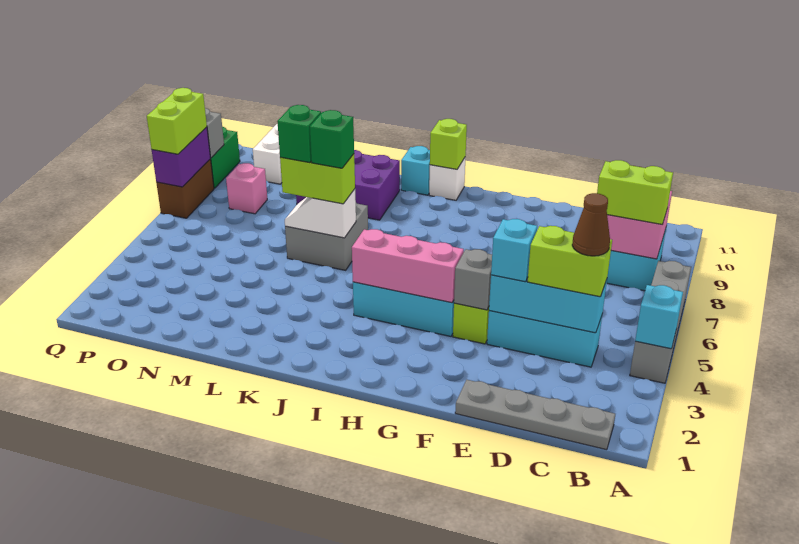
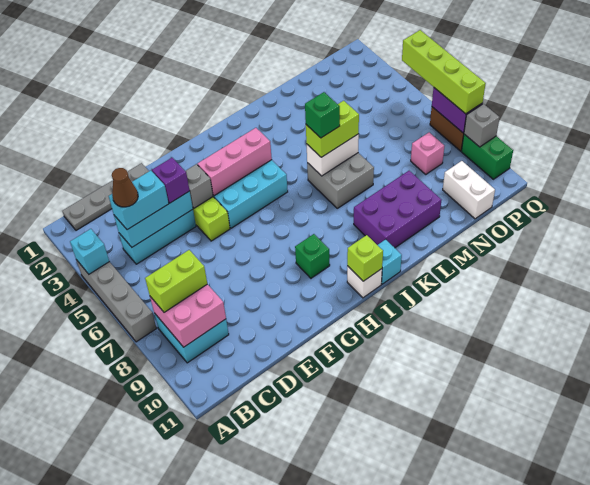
lime 1x2 brick [528,226,612,297] -> cyan 1x2 brick [109,171,169,230]
cyan 1x1 brick [491,219,537,282] -> purple 1x1 brick [152,158,190,203]
white 1x2 slope [285,189,356,238] -> white 1x2 brick [306,134,359,176]
green 1x1 brick [277,105,321,163] -> green 1x1 brick moved to [295,234,330,278]
lime 1x2 brick [147,88,207,154] -> lime 1x4 brick [402,30,486,114]

